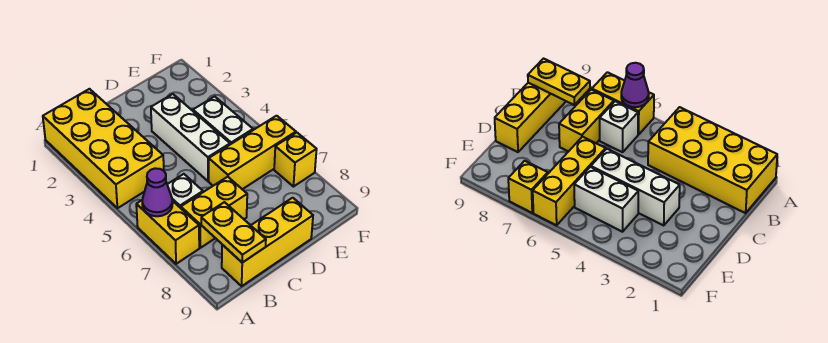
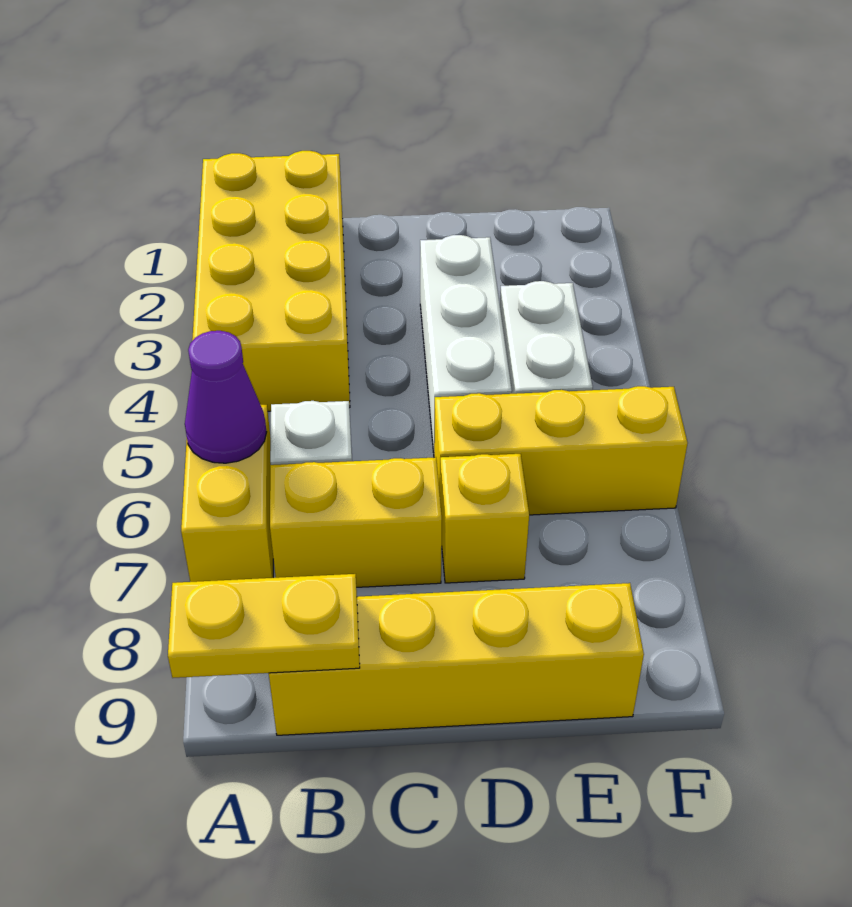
yellow 1x2 plate [201,202,266,263] -> yellow 1x2 plate turned to [168,574,360,678]
yellow 1x3 brick [222,198,313,286] -> yellow 1x4 brick [269,583,644,735]
yellow 1x1 brick [274,133,317,187] -> yellow 1x1 brick moved to [440,454,529,583]

